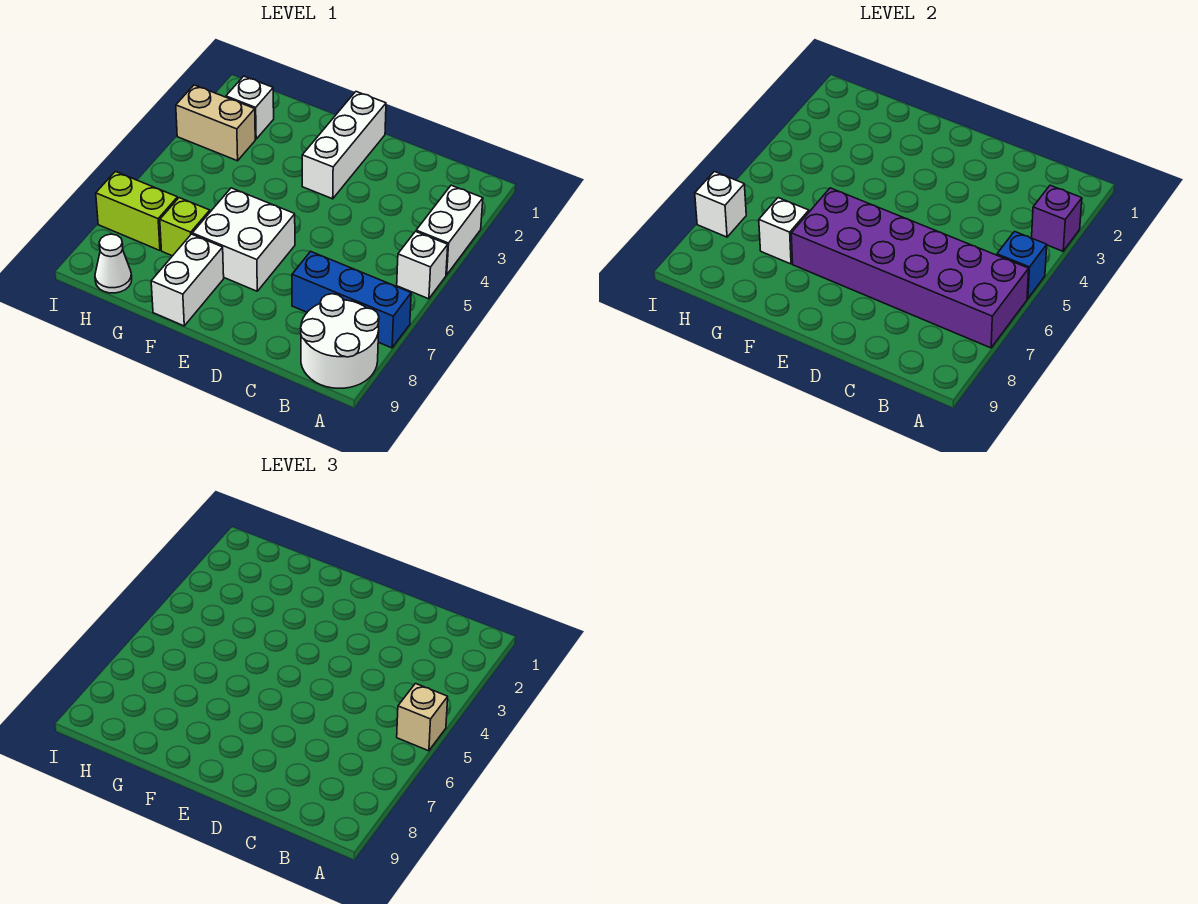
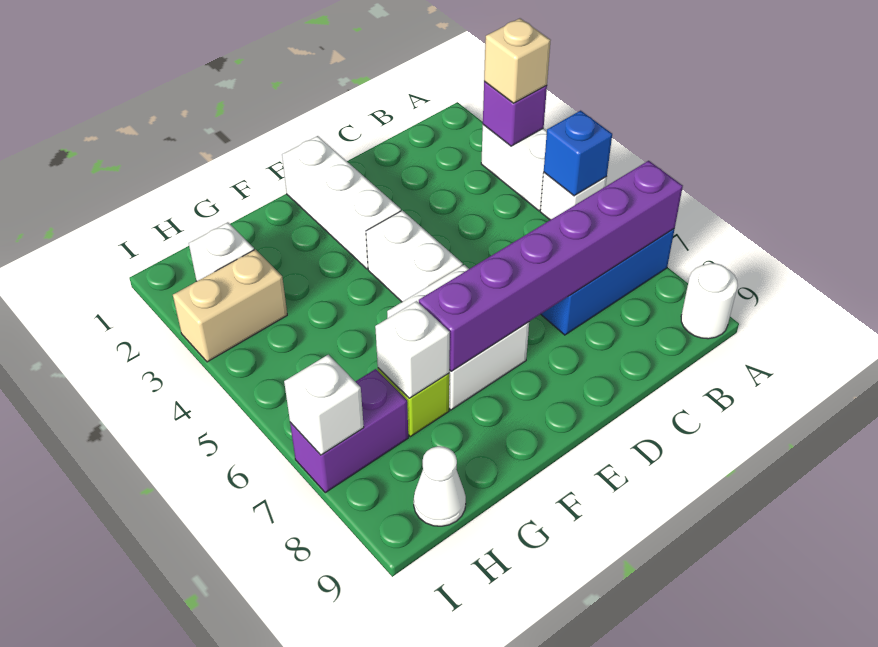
tan 1x1 brick [397,684,448,751] -> tan 1x1 brick moved to [484,18,551,103]
purple 2x6 brick [791,188,1029,348] -> purple 1x6 brick [419,161,683,371]
white 2x2 round brick [301,294,379,388] -> white 1x1 round brick [681,263,738,339]
white 1x2 brick [151,234,224,326] -> white 1x2 brick moved to [366,210,463,302]
lime 1x2 brick [96,172,178,250] -> purple 1x2 brick [290,369,408,493]

